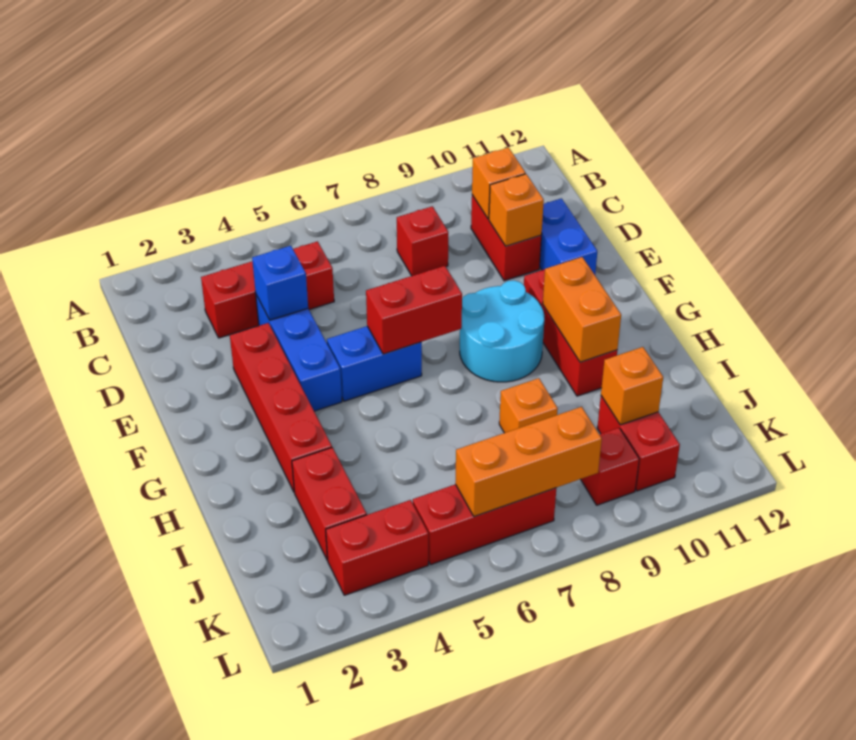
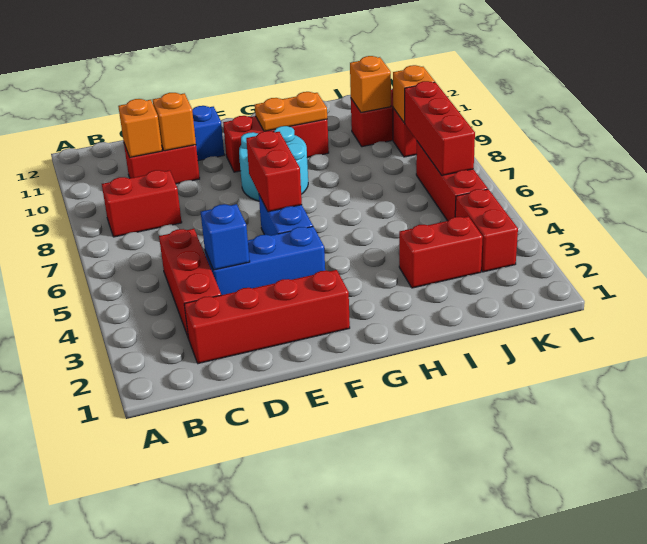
red 1x1 brick [397,206,448,276] -> red 1x2 brick [102,170,182,237]
red 1x4 brick [230,323,332,491] -> red 1x4 brick moved to [184,270,350,364]
orange 1x2 brick [543,257,621,362] -> orange 1x2 plate [255,92,327,131]
orange 1x1 brick [499,378,558,433] -> orange 1x1 brick moved to [393,65,435,123]
orange 1x3 brick [455,407,602,517] -> red 1x3 brick [405,81,475,175]

